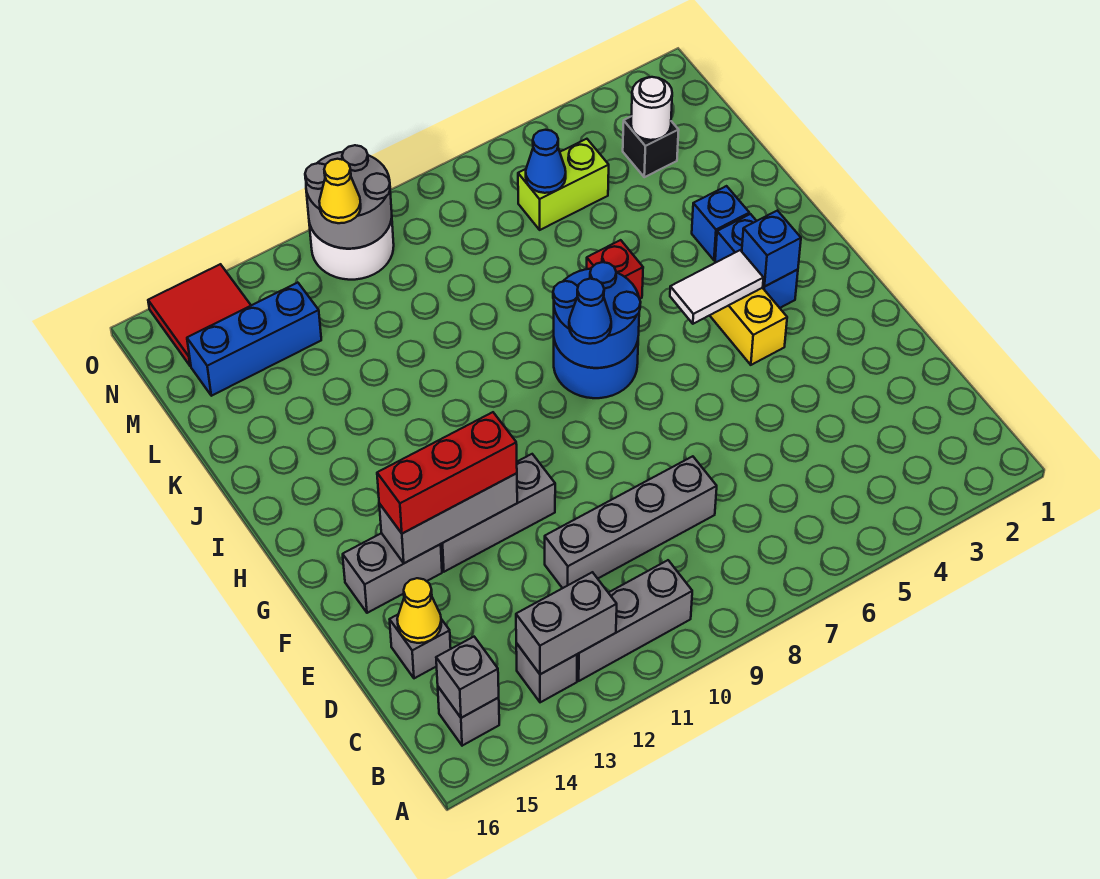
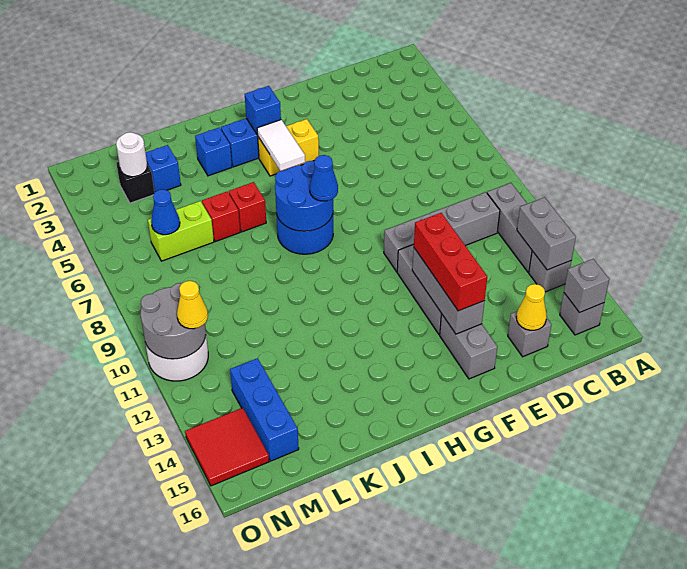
grey 1x4 brick [545,456,717,588] -> grey 1x4 brick turned to [384,192,500,272]
none -> red 1x1 brick [202,192,240,242]
none -> blue 1x1 brick [146,145,181,192]
lime 1x2 brick [518,139,609,230] -> lime 1x2 brick turned to [148,201,214,261]

